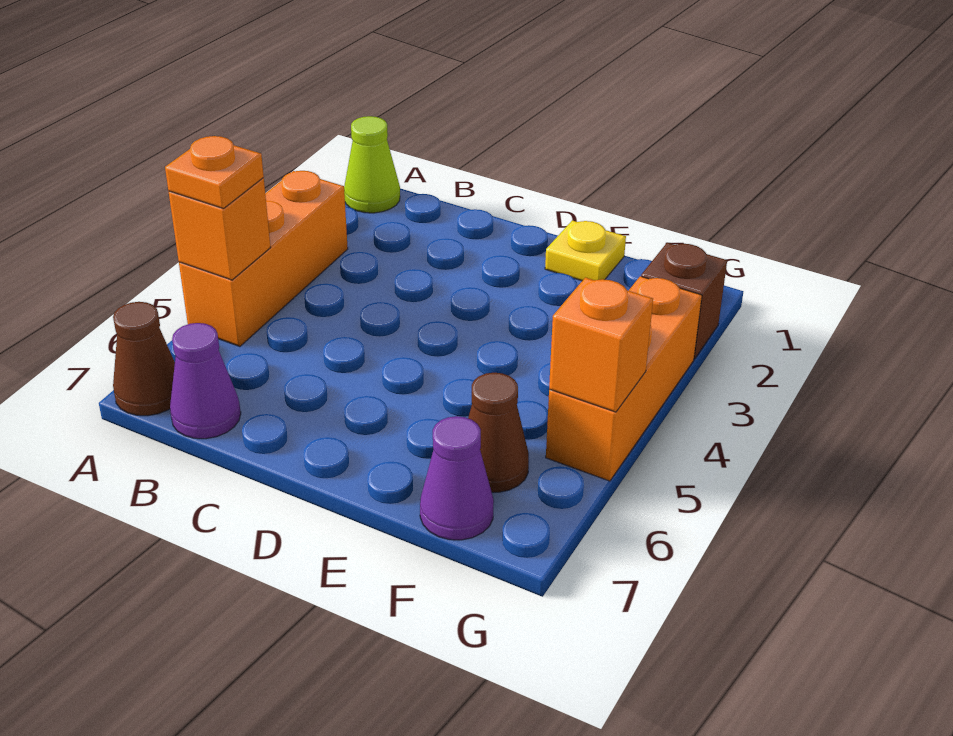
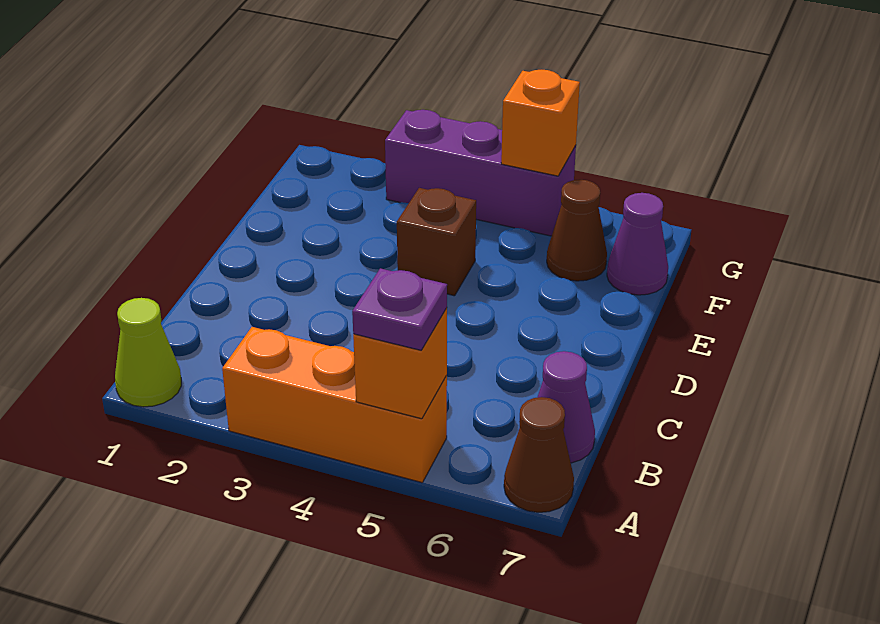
orange 1x1 plate [165,136,264,209] -> purple 1x1 plate [352,268,447,350]
yellow 1x1 plate [545,220,626,281] -> none
brown 1x1 brick [641,243,727,359] -> brown 1x1 brick moved to [397,188,476,296]
orange 1x3 brick [546,276,702,481] -> purple 1x3 brick [385,110,576,236]

